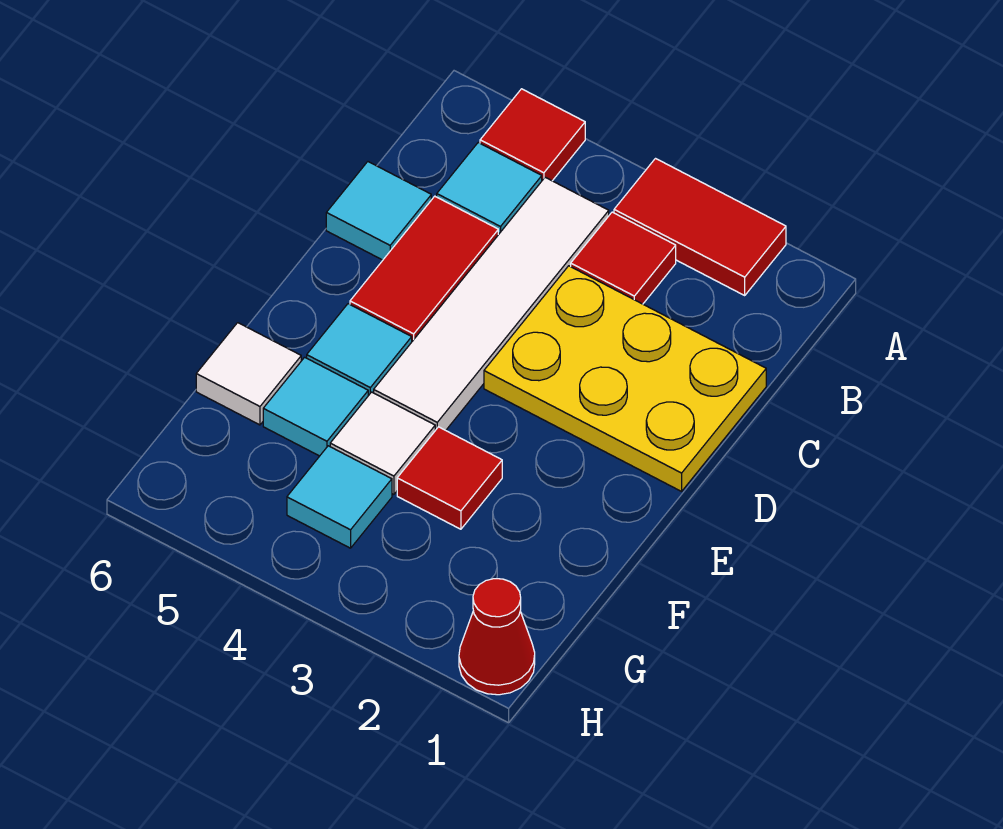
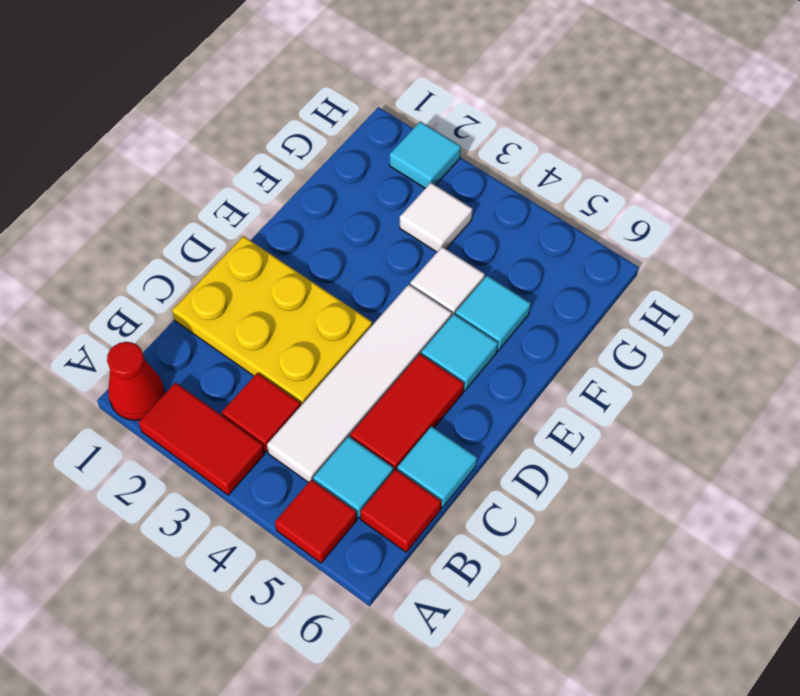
red 1x1 tile [397,427,502,529] -> red 1x1 tile moved to [360,469,441,552]
white 1x1 tile [196,323,301,425] -> white 1x1 tile moved to [400,183,472,252]
cyan 1x1 tile [287,446,392,548] -> cyan 1x1 tile moved to [390,122,461,188]
red 1x1 cone [459,579,535,695] -> red 1x1 cone moved to [107,342,165,420]

